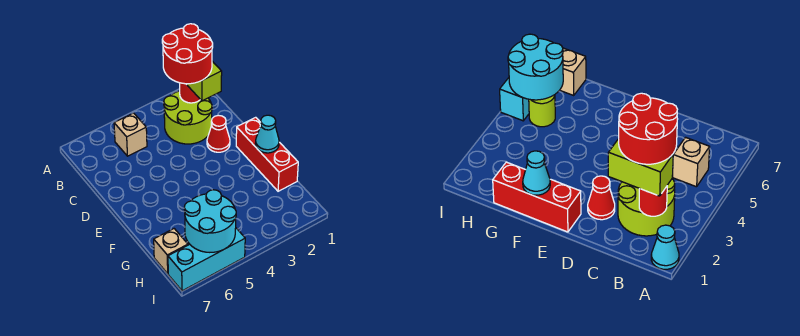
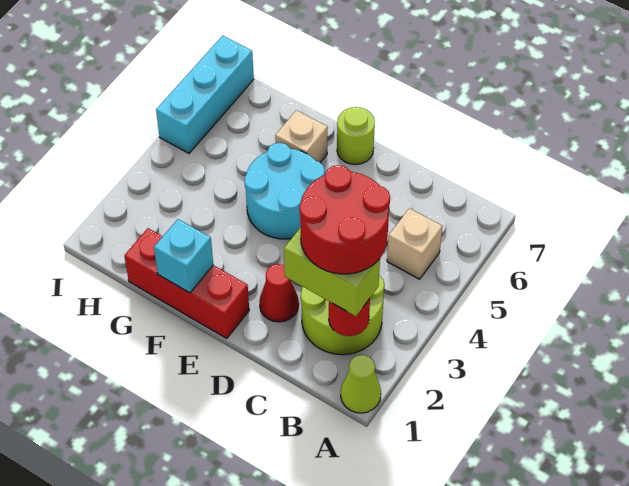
cyan 1x1 cone [651,225,679,269] -> lime 1x1 cone [341,355,381,413]
cyan 1x1 cone [255,115,279,153] -> cyan 1x1 brick [154,219,213,293]
lime 1x1 round brick [529,95,555,127] -> lime 1x1 round brick moved to [337,107,375,165]
cyan 2x2 round brick [184,190,236,252] -> cyan 2x2 round brick moved to [244,143,325,239]
tan 1x1 brick [154,229,188,274] -> tan 1x1 brick moved to [275,110,328,163]

